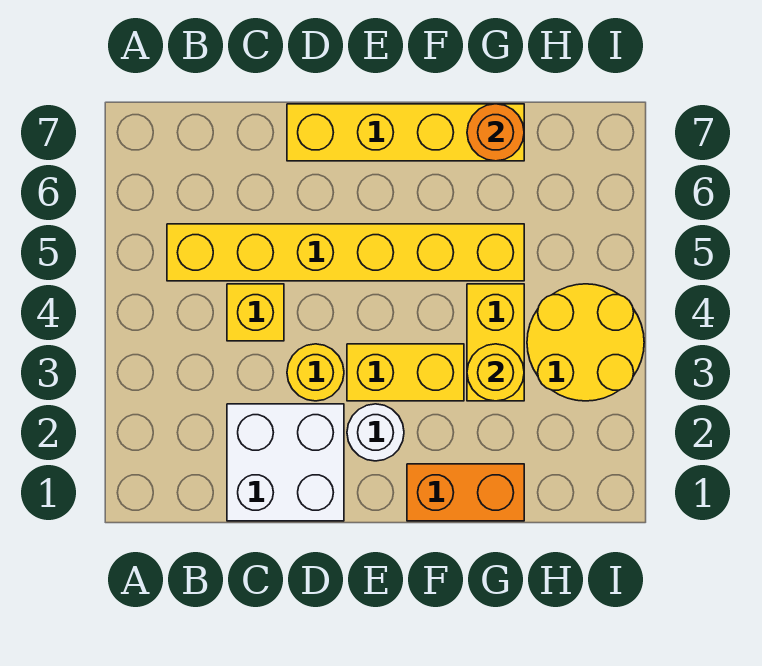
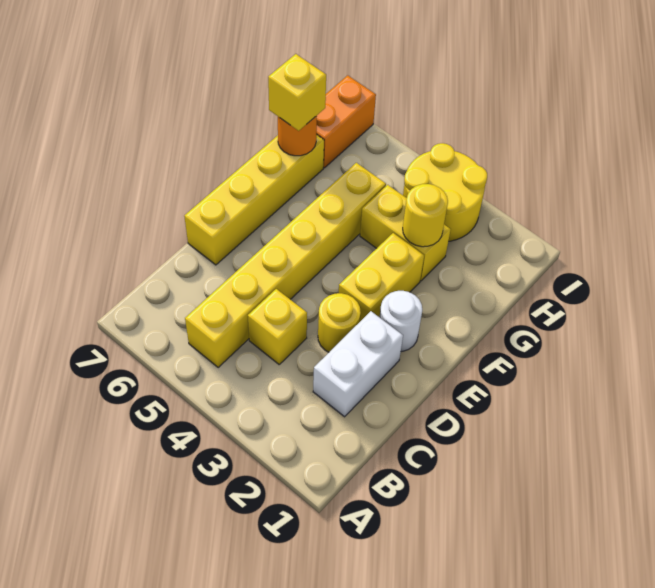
white 2x2 brick [227,404,344,521] -> white 1x2 brick [313,311,403,417]
orange 1x2 brick [407,464,524,521] -> orange 1x2 brick moved to [316,75,376,168]
none -> yellow 1x1 brick [268,54,326,131]

